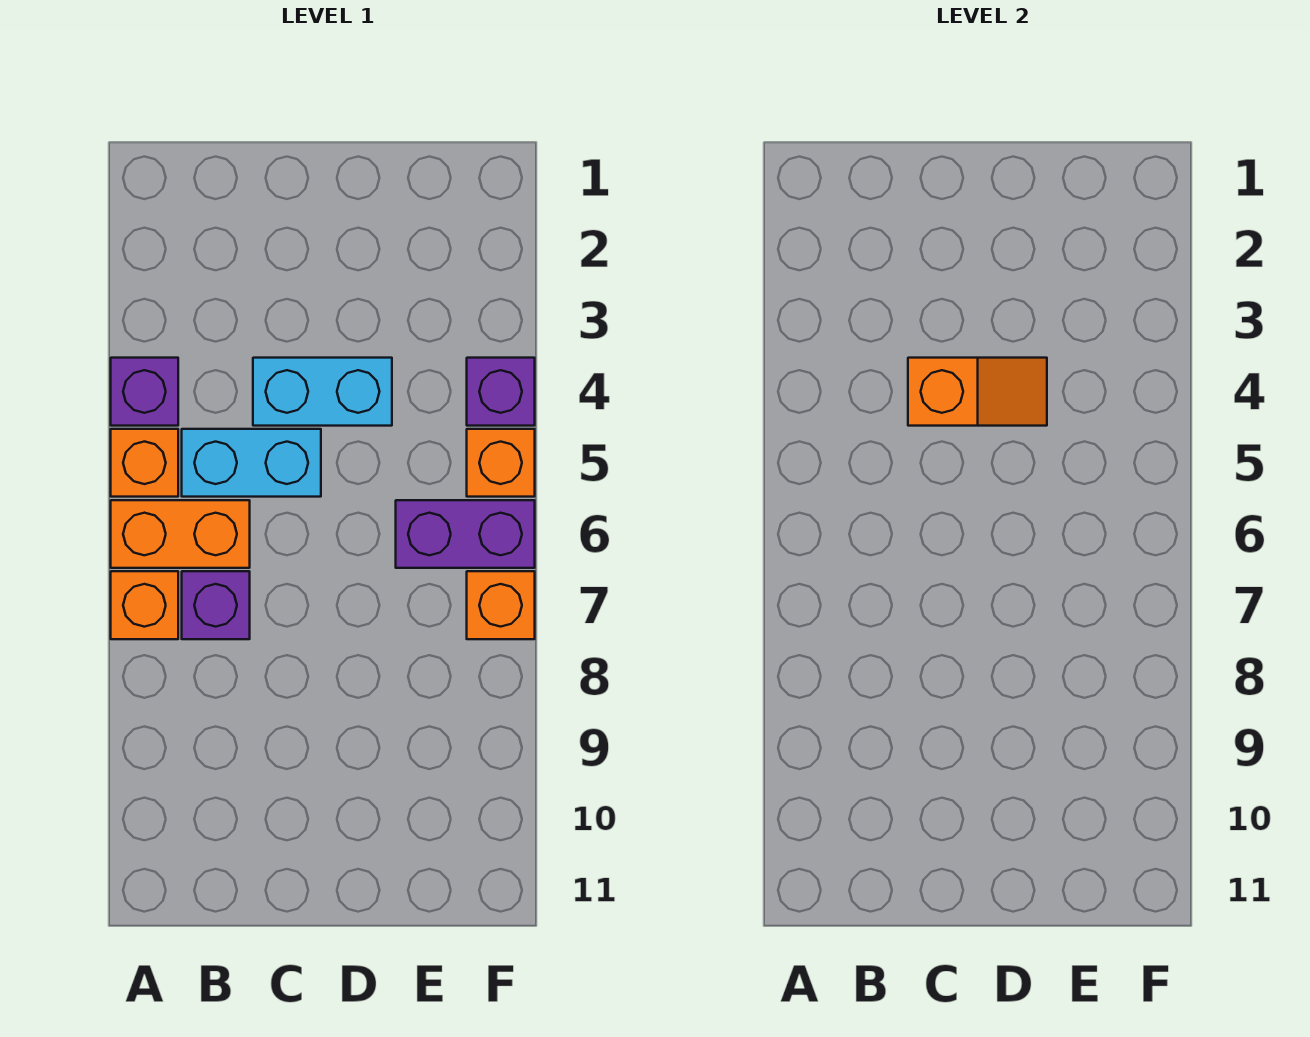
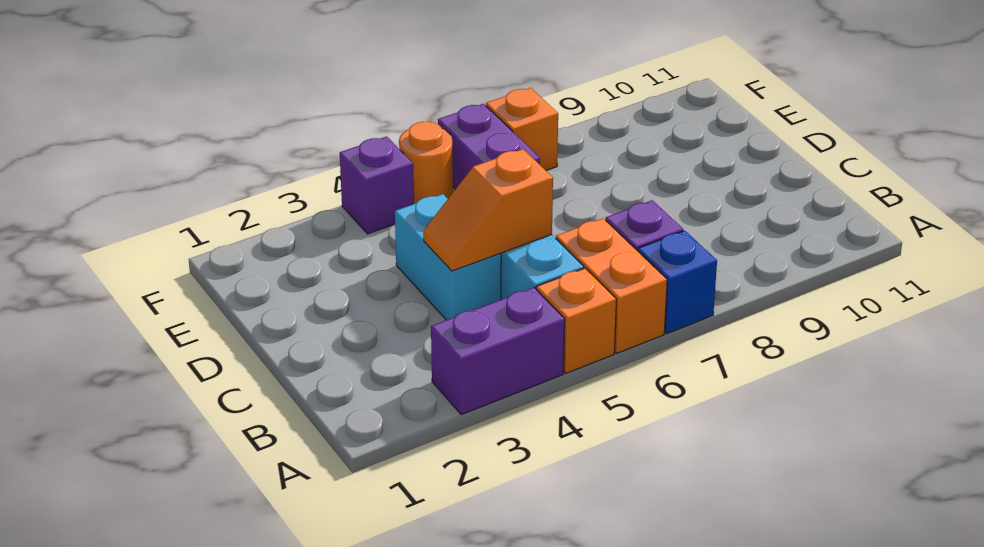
purple 1x1 brick [111,358,178,426] -> purple 1x2 brick [431,287,565,415]
orange 1x1 brick [111,571,178,639] -> blue 1x1 brick [638,231,717,334]
orange 1x2 slope [908,358,1047,426] -> orange 1x2 slope turned to [423,149,553,271]
orange 1x1 brick [467,429,535,497] -> orange 1x1 round brick [399,121,453,204]

